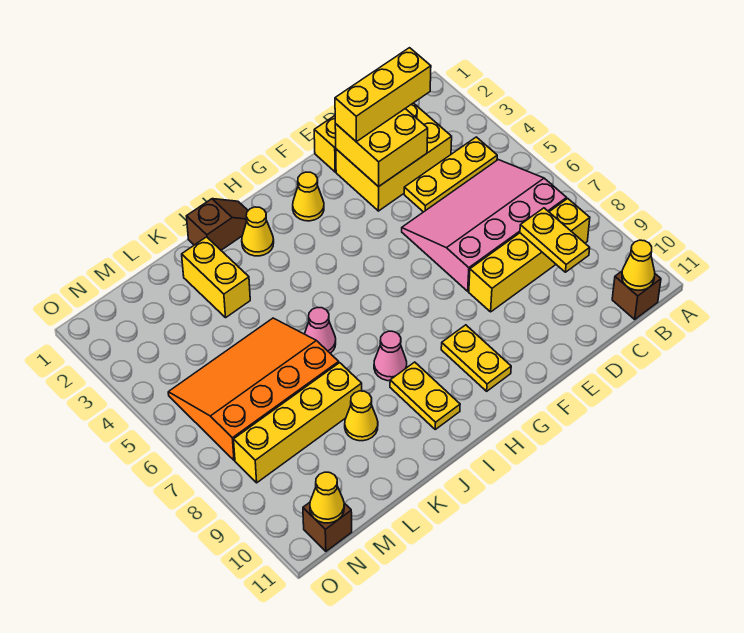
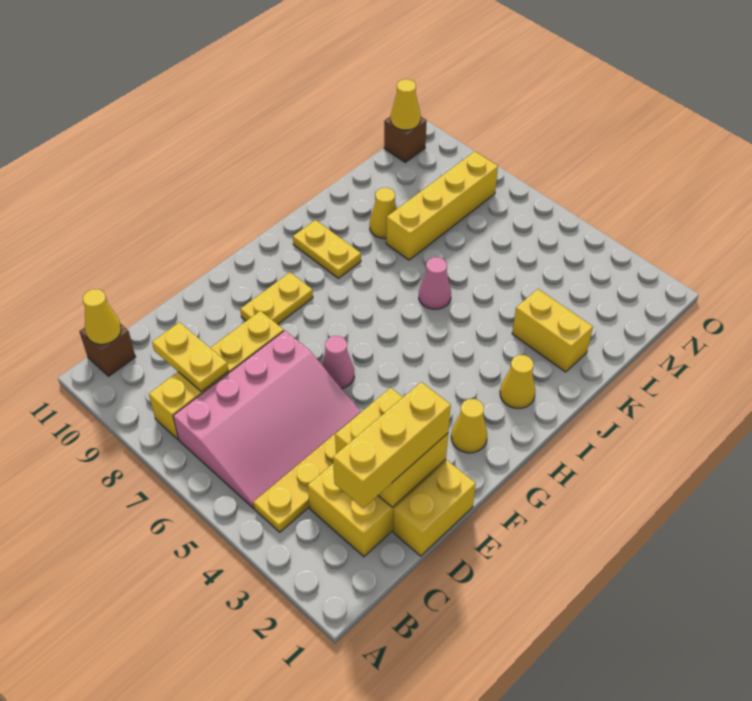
yellow 1x2 plate [441,325,511,391] -> yellow 1x2 plate turned to [240,273,313,324]
brown 1x2 slope [187,199,248,250] -> none
pink 1x1 cone [374,331,407,381] -> pink 1x1 cone moved to [322,336,354,388]
orange 3x4 slope [168,318,339,460] -> none

